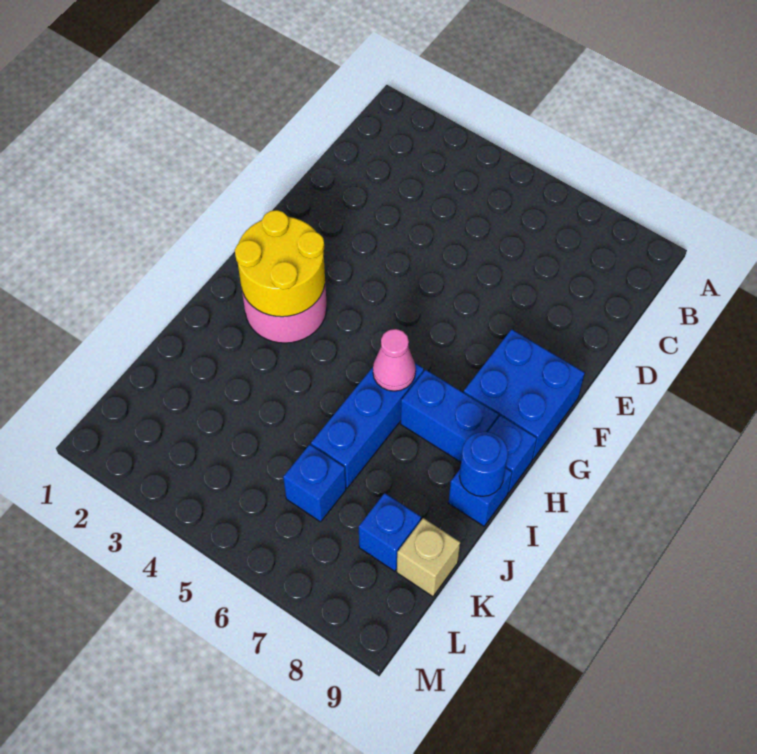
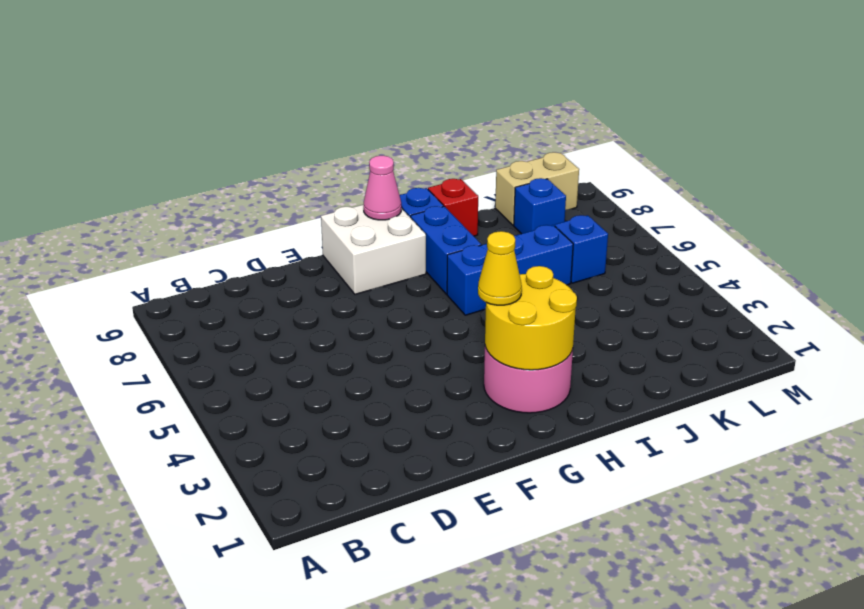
blue 2x2 brick [463,329,585,459] -> white 2x2 brick [321,205,426,294]
none -> yellow 1x1 cone [478,231,522,305]
pink 1x1 cone [373,329,416,391] -> pink 1x1 cone moved to [363,156,401,220]
blue 1x1 brick [448,468,512,526] -> red 1x1 brick [428,179,478,236]
blue 1x1 round brick [459,432,508,496] -> none
tan 1x1 brick [397,518,460,597] -> tan 1x2 brick [495,152,579,225]

